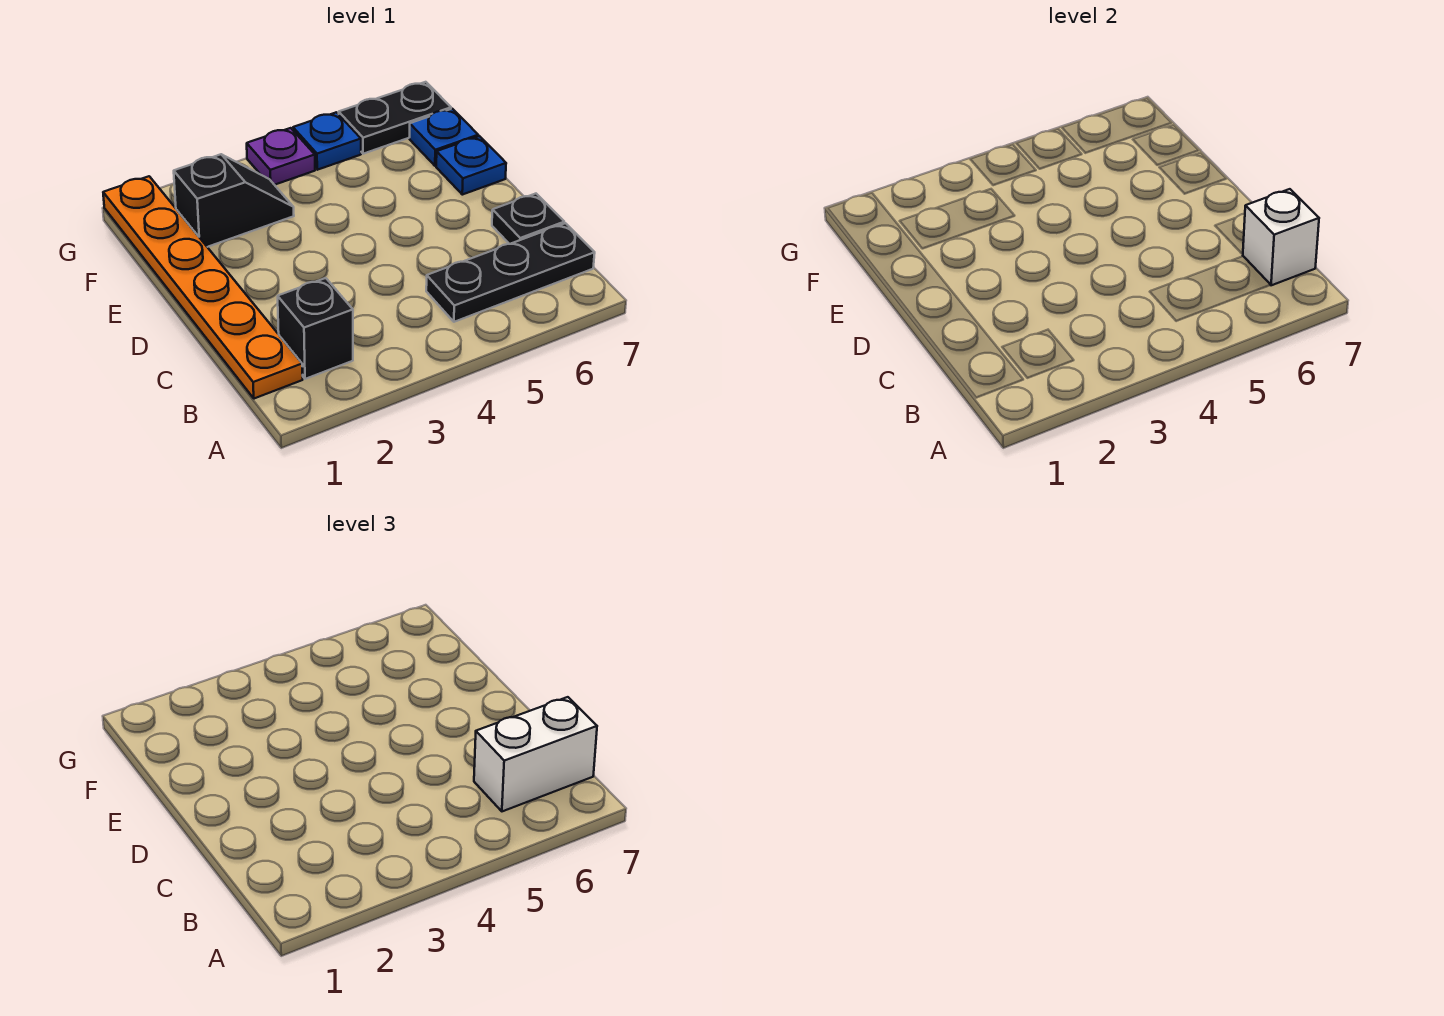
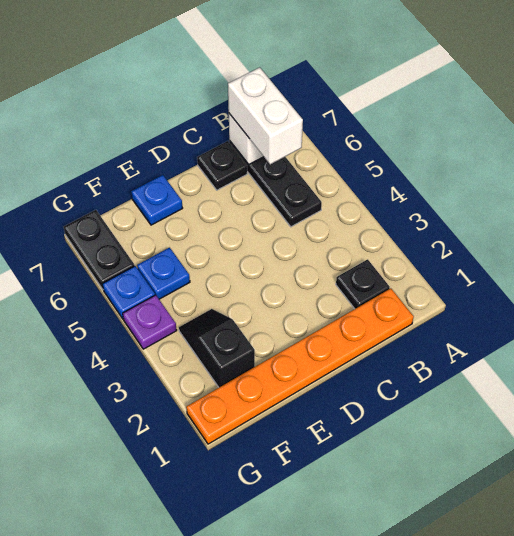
black 1x1 brick [278,278,353,379] -> black 1x1 plate [336,259,390,309]
blue 1x1 plate [410,109,478,166] -> blue 1x1 plate moved to [137,248,190,299]

